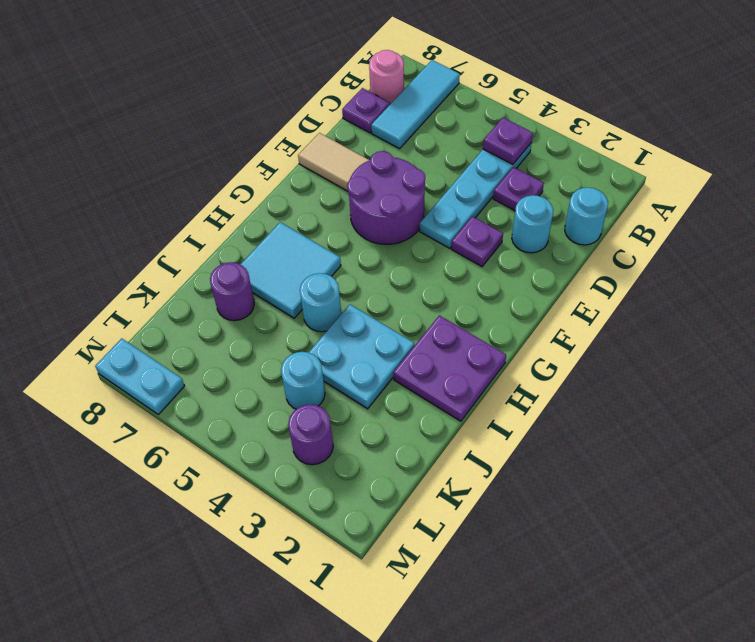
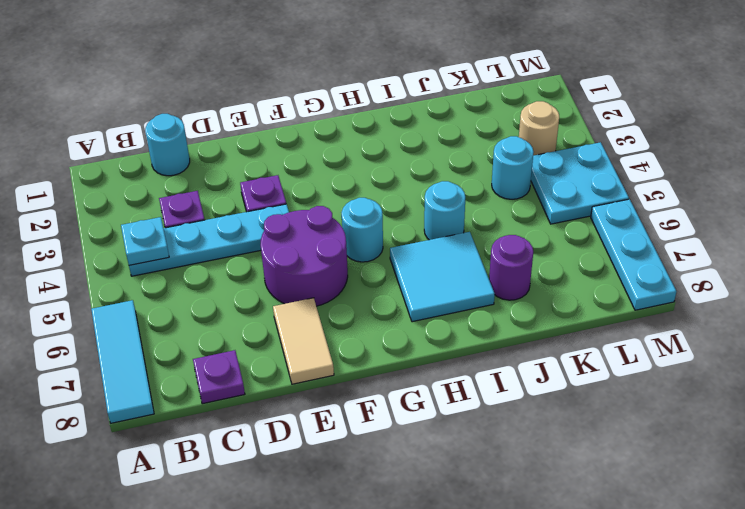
cyan 1x3 tile [371,60,460,149] -> cyan 1x3 tile turned to [91,300,154,423]
purple 1x1 plate [483,117,533,164] -> cyan 1x1 plate [121,217,169,265]
pink 1x1 round brick [369,50,404,104] -> none
cyan 1x1 round brick [512,195,553,253] -> cyan 1x1 round brick moved to [342,198,383,262]
purple 2x2 plate [393,315,506,421] -> none
cyan 2x2 plate [309,305,414,409] -> cyan 2x2 plate moved to [531,142,629,224]
purple 1x1 round brick [288,405,333,465] -> tan 1x1 round brick [519,101,559,156]
cyan 1x2 plate [95,338,184,415] -> cyan 1x3 plate [591,199,677,310]

